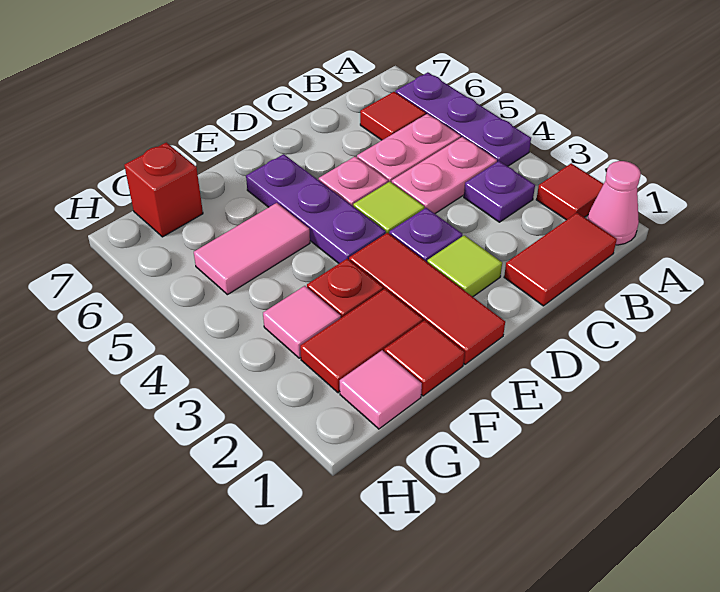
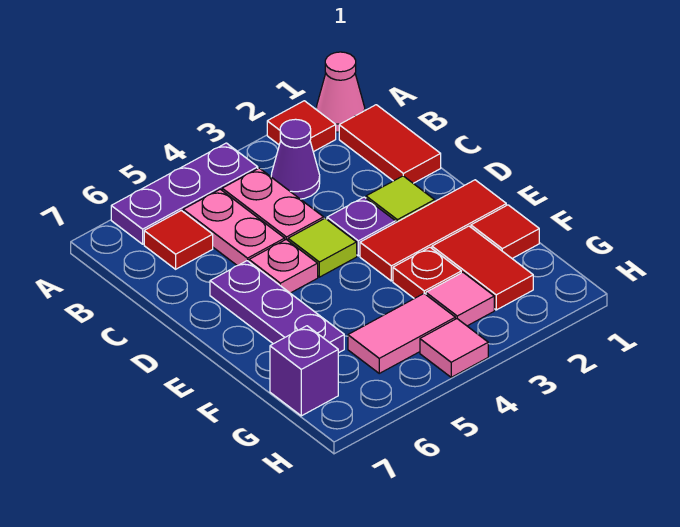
purple 1x1 plate [464,161,535,222] -> purple 1x1 cone [271,119,320,199]
purple 1x3 plate [246,154,386,263] -> purple 1x3 plate turned to [210,261,344,353]
pink 1x2 tile [194,203,310,295] -> pink 1x2 tile turned to [348,294,455,373]
pink 1x1 tile [340,350,422,429] -> pink 1x1 tile moved to [420,319,488,377]
red 1x1 brick [124,142,203,237] -> purple 1x1 brick [270,326,338,416]

